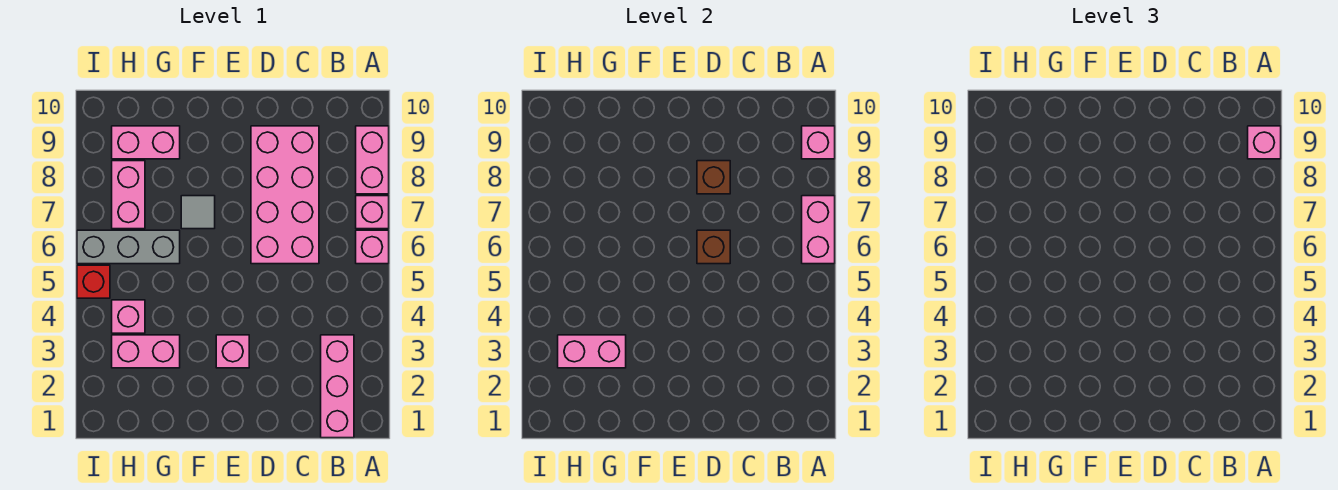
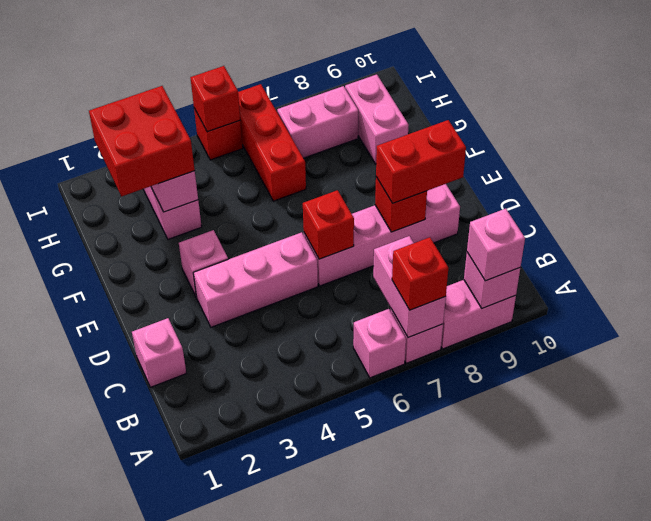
pink 1x2 brick [802,196,835,264] -> pink 1x2 brick turned to [373,236,446,338]
none -> red 1x1 brick [392,237,448,310]
pink 1x3 brick [321,335,354,438] -> pink 1x3 brick moved to [193,232,318,327]
pink 2x4 brick [251,126,319,264] -> pink 1x4 brick [304,184,460,286]
brown 1x1 brick [697,230,730,264] -> red 1x1 brick [303,190,354,259]
brown 1x1 brick [697,161,730,194] -> red 1x1 brick [375,177,427,232]
none -> red 1x2 brick [376,120,466,203]
grey 1x1 tile [181,196,215,229] -> none
none -> red 2x2 brick [89,86,195,197]
grey 1x3 brick [77,230,180,264] -> red 1x3 brick [238,84,306,201]
pink 1x1 brick [112,300,145,333] -> pink 1x1 brick moved to [132,318,186,387]
none -> red 1x1 brick [190,66,240,132]

